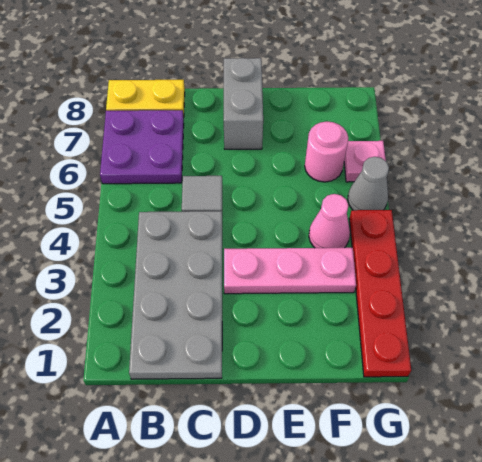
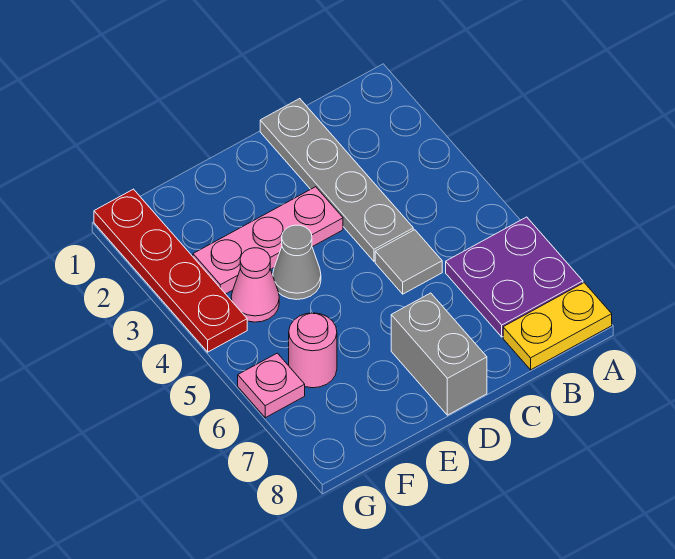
grey 2x4 plate [129,211,222,379] -> grey 1x4 plate [260,99,413,261]
grey 1x1 cone [348,157,389,210] -> grey 1x1 cone moved to [273,225,321,300]

